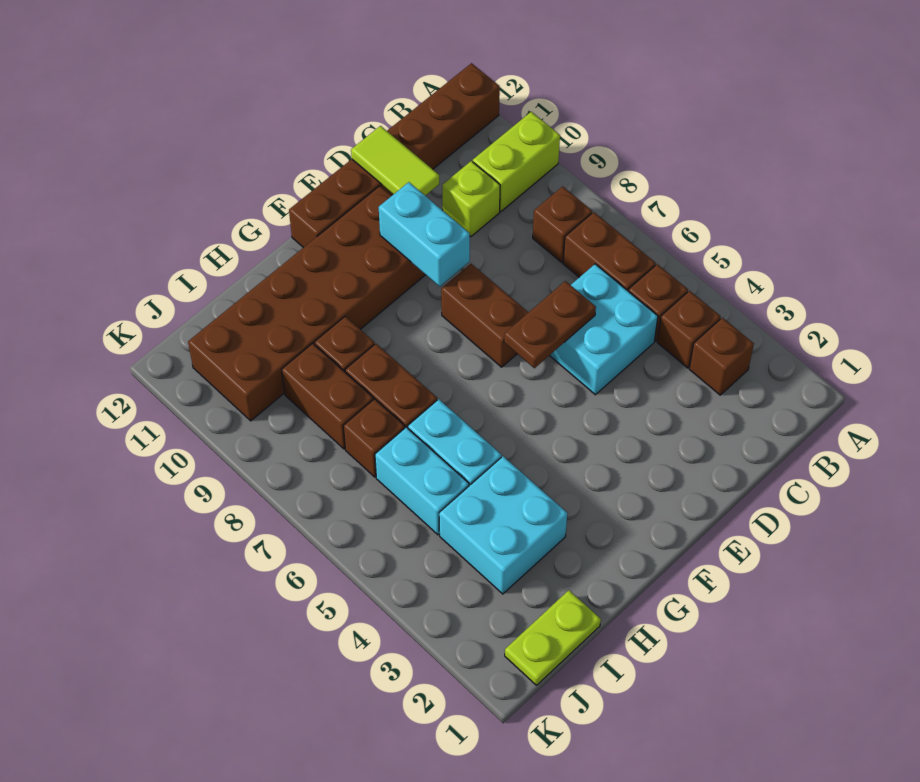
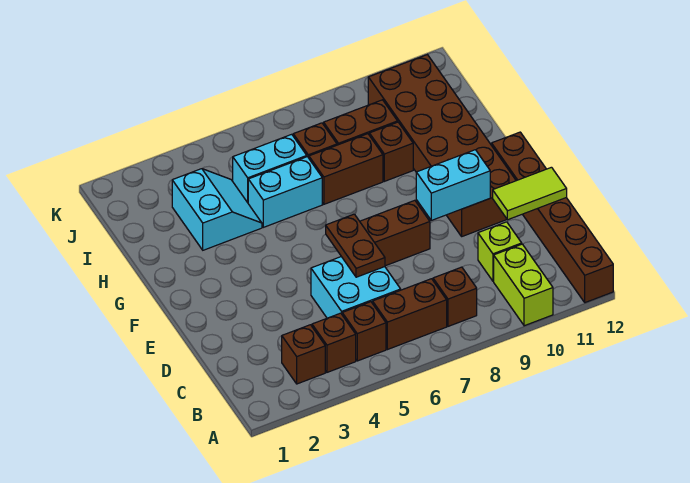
cyan 2x2 brick [439,456,567,594] -> cyan 2x2 slope [172,169,262,250]
lime 1x2 plate [505,590,601,685] -> none

